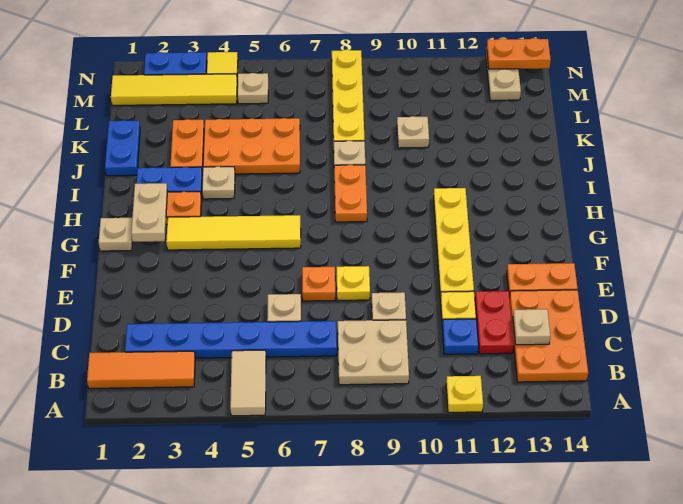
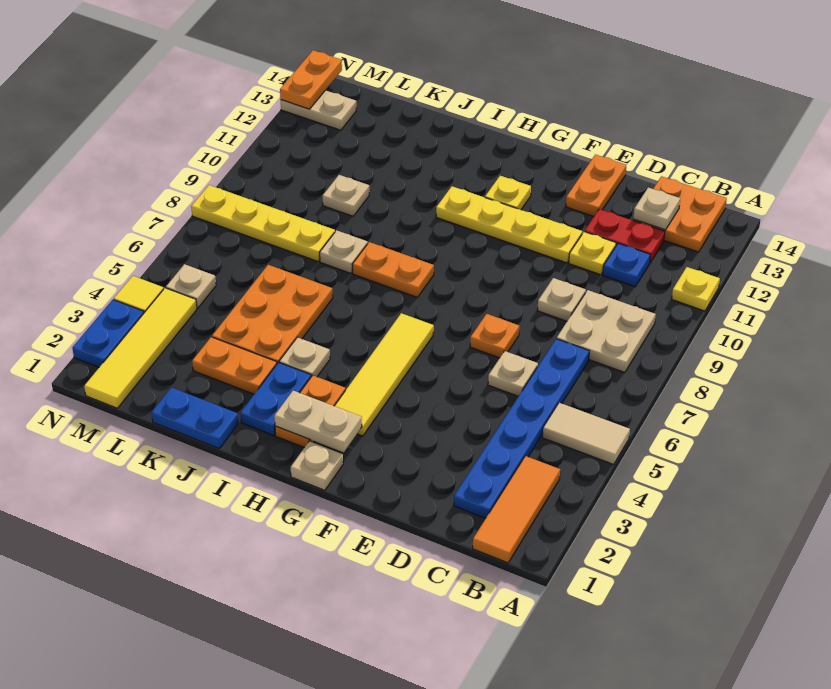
orange 2x3 plate [509,290,588,382] -> orange 2x2 plate [633,176,727,252]
yellow 1x1 plate [337,266,370,300] -> yellow 1x1 plate moved to [485,176,531,210]

